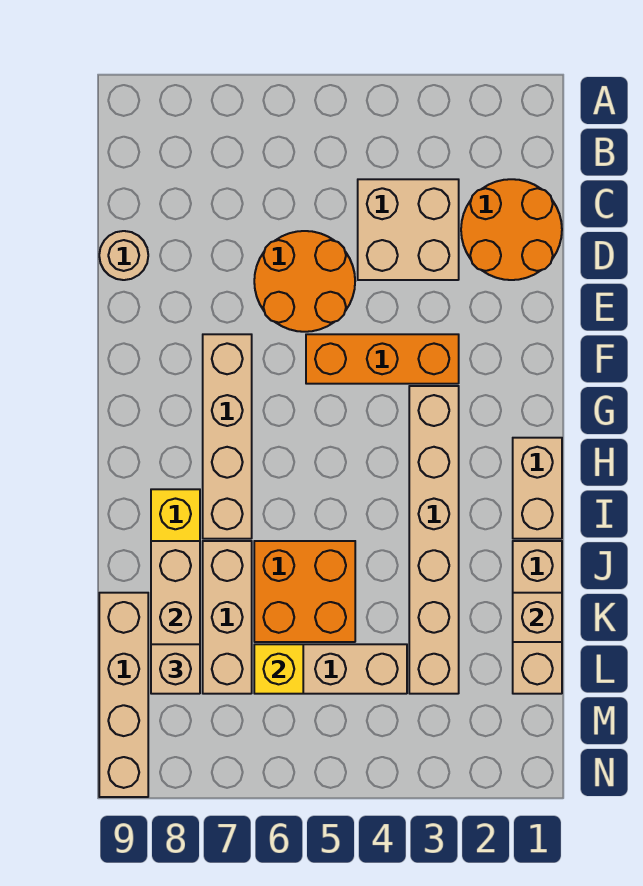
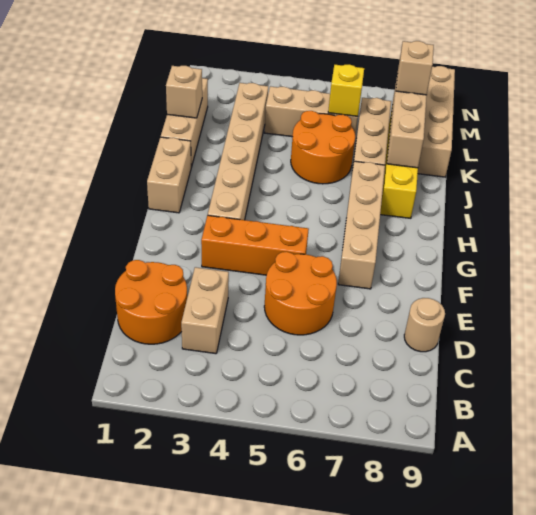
tan 2x2 brick [358,179,459,280] -> tan 1x2 brick [181,267,229,354]
orange 2x2 brick [254,541,355,642] -> orange 2x2 round brick [291,111,355,184]

